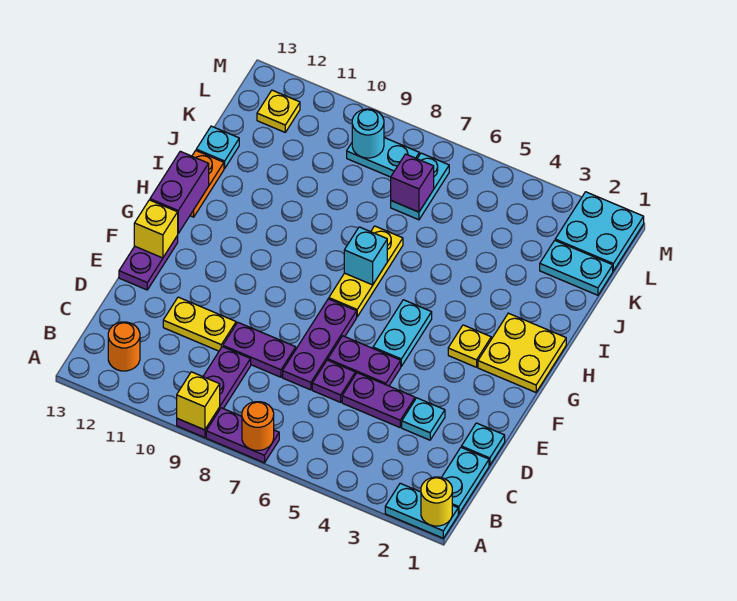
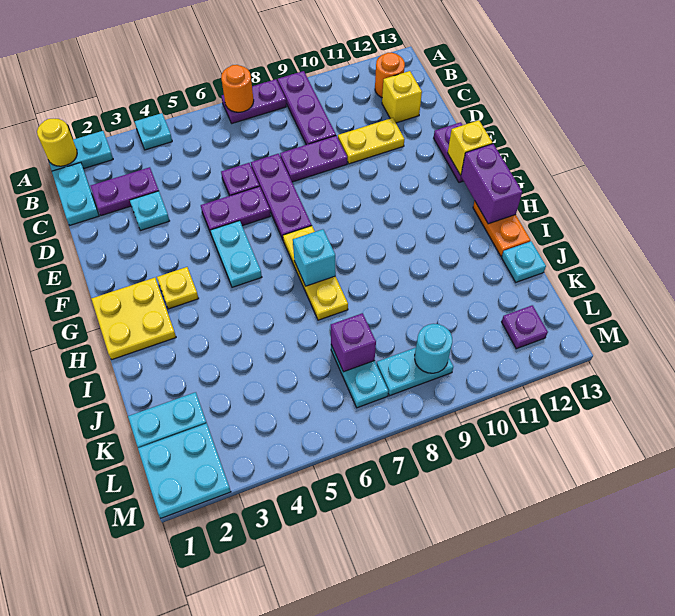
yellow 1x1 brick [177,372,220,430] -> yellow 1x1 brick moved to [382,71,422,123]
cyan 1x1 plate [461,423,505,465] -> cyan 1x1 plate moved to [135,113,172,150]
purple 1x2 plate [342,373,415,427] -> purple 1x2 plate moved to [91,167,159,216]
yellow 1x1 plate [257,90,300,132] -> purple 1x1 plate [502,305,548,349]

